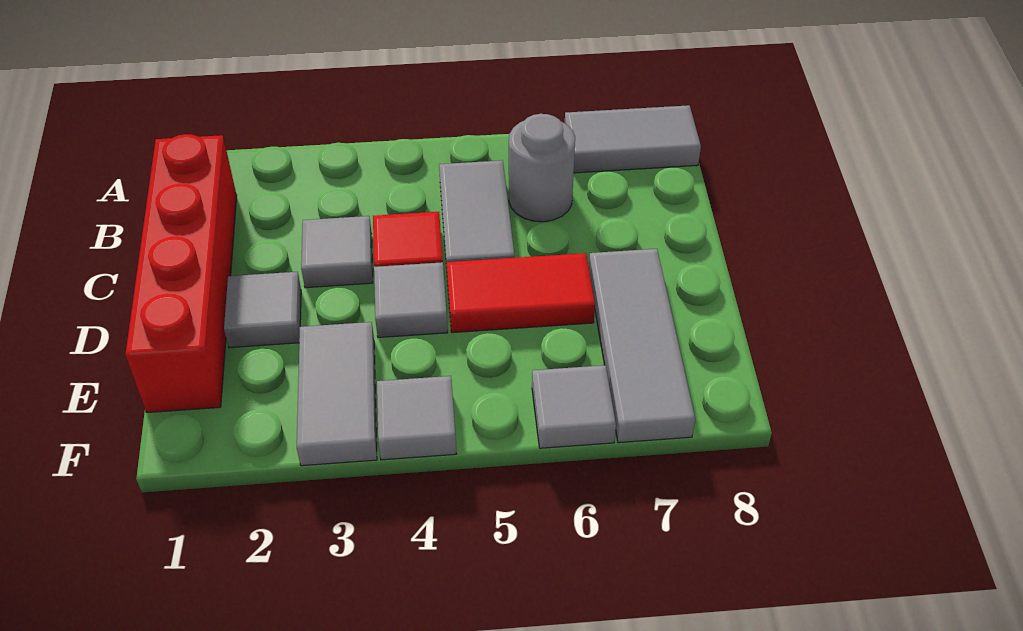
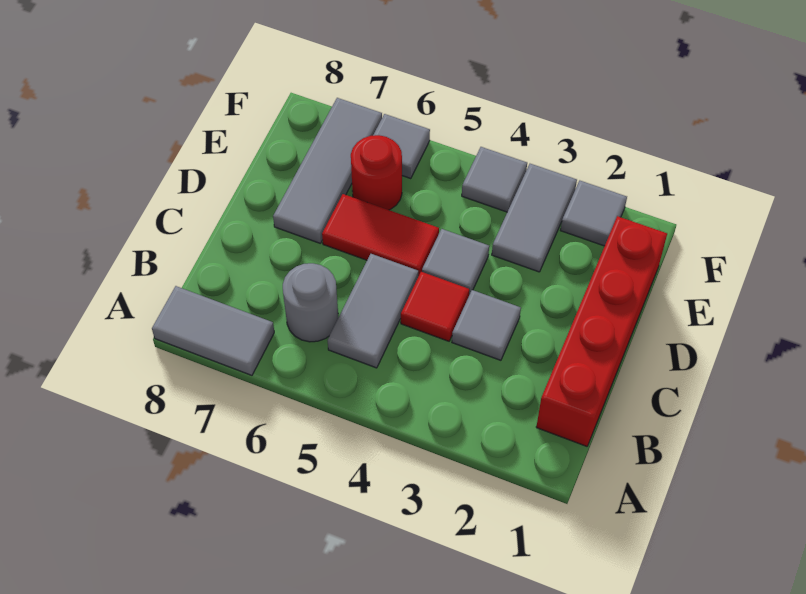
grey 1x1 tile [224,272,301,348] -> grey 1x1 tile moved to [561,181,627,246]
none -> red 1x1 round brick [351,135,402,210]

